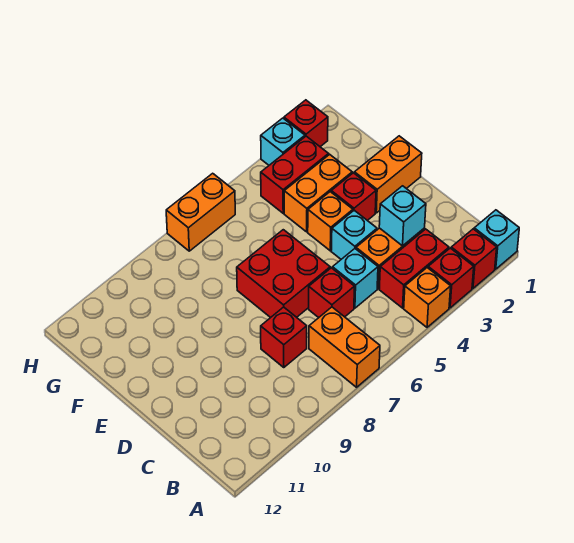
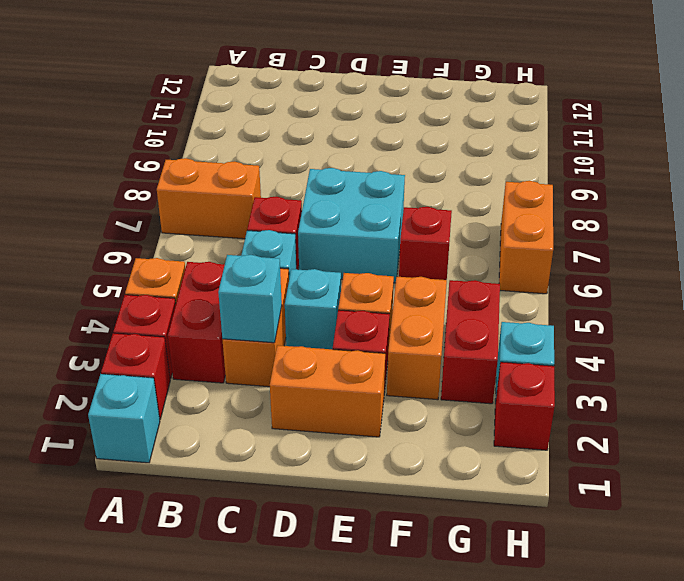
red 1x1 brick [261,307,307,368] -> red 1x1 brick moved to [399,207,452,280]
red 2x2 brick [237,230,330,318] -> cyan 2x2 brick [298,168,405,283]
orange 1x2 brick [354,136,422,213] -> orange 1x2 brick turned to [270,345,385,437]

